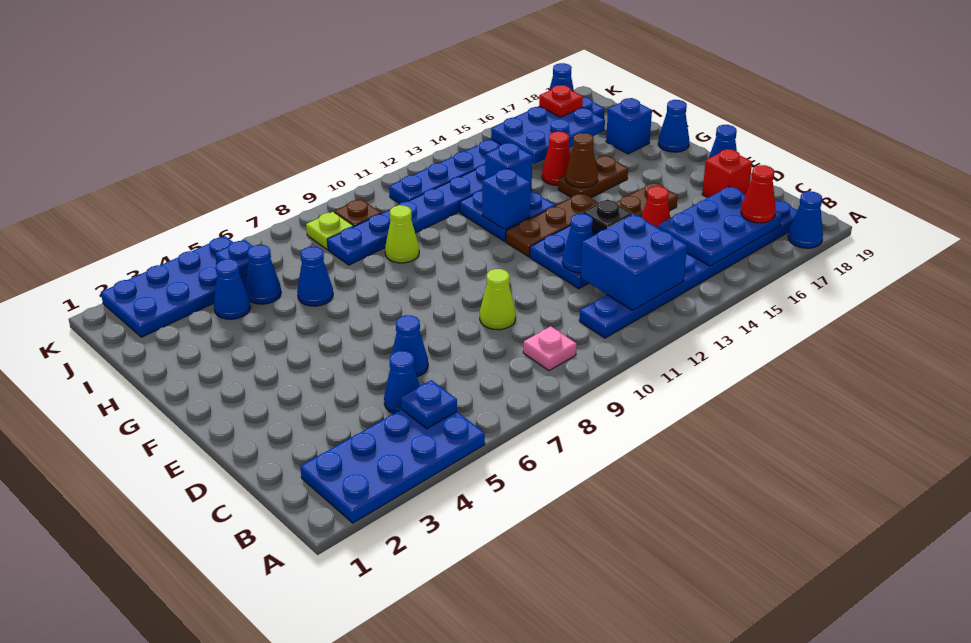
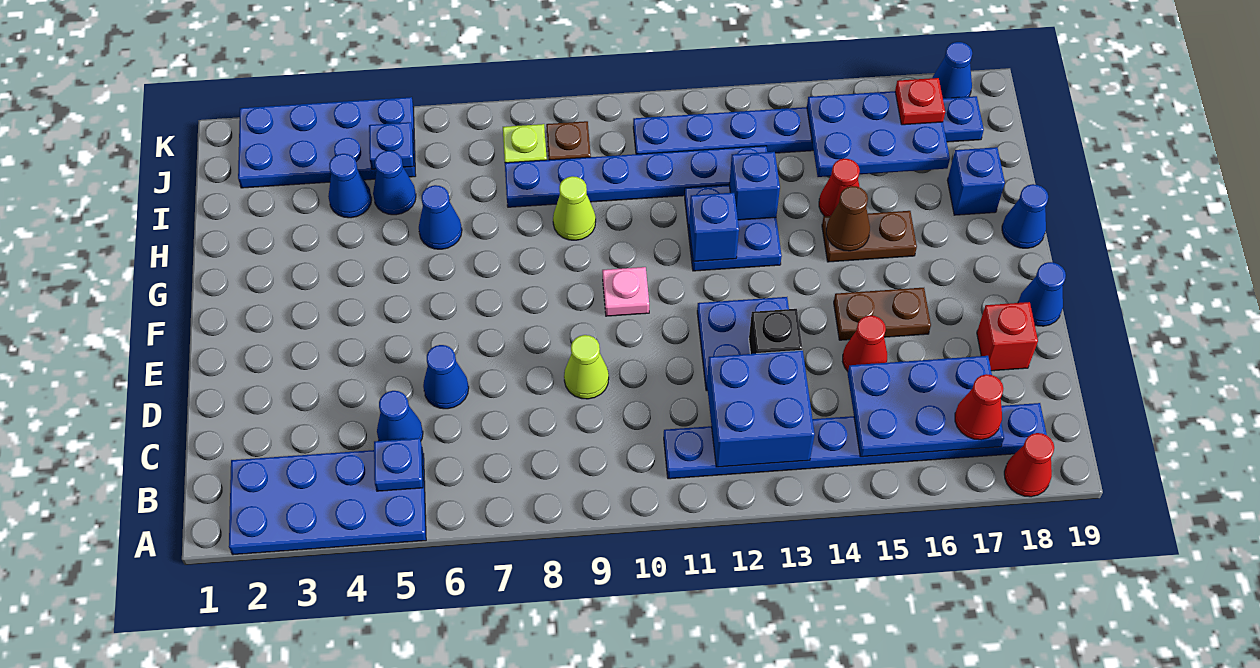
blue 1x1 cone [788,191,823,248] -> red 1x1 cone [1004,433,1054,497]
pink 1x1 plate [523,326,577,371] -> pink 1x1 plate moved to [602,267,649,316]
blue 1x1 cone [562,214,593,273] -> none
brown 1x3 plate [506,193,598,257] -> none

